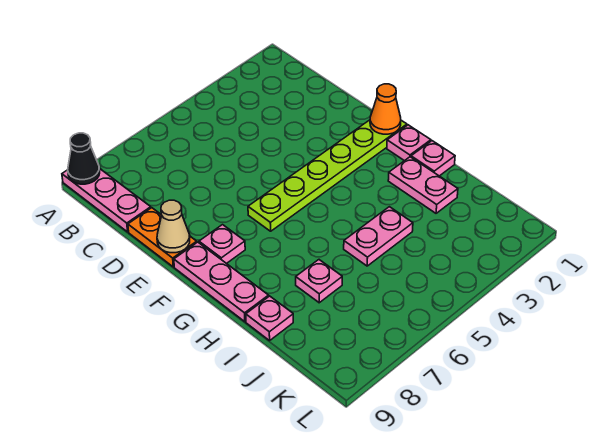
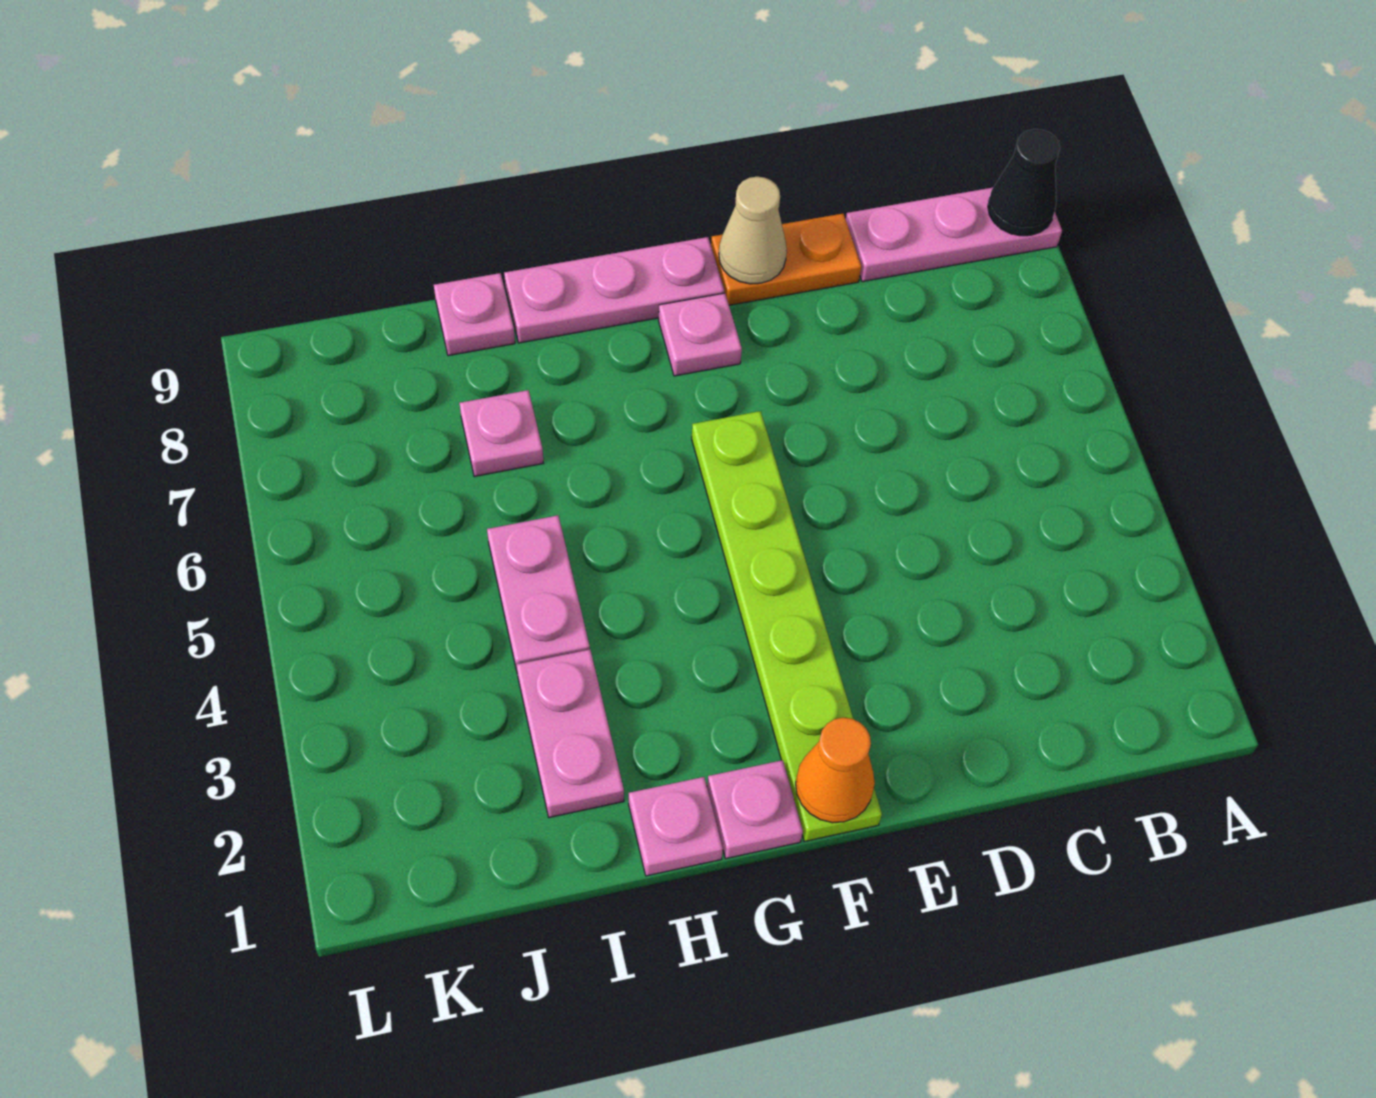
pink 1x2 plate [388,157,458,213] -> pink 1x2 plate turned to [517,650,624,817]

